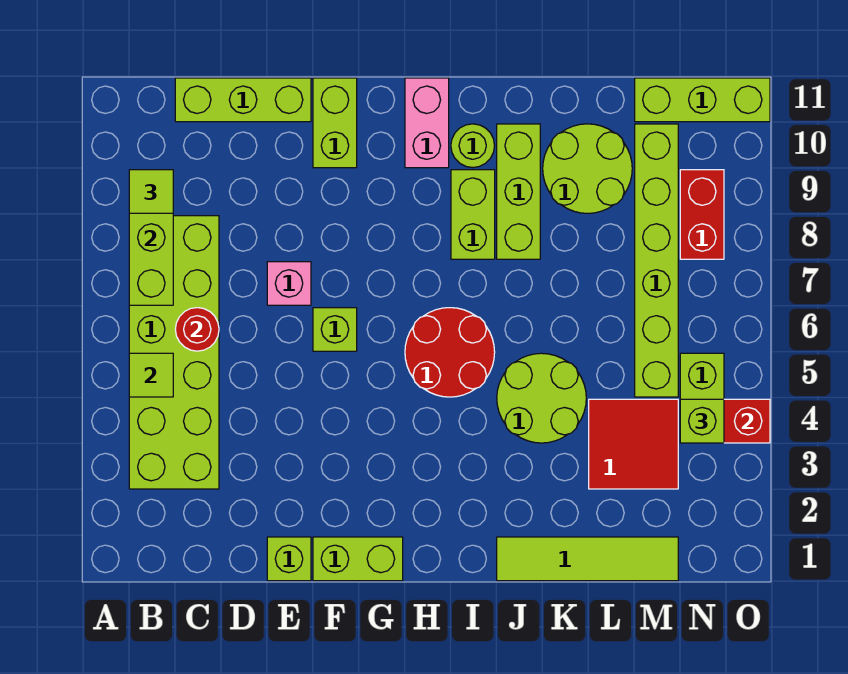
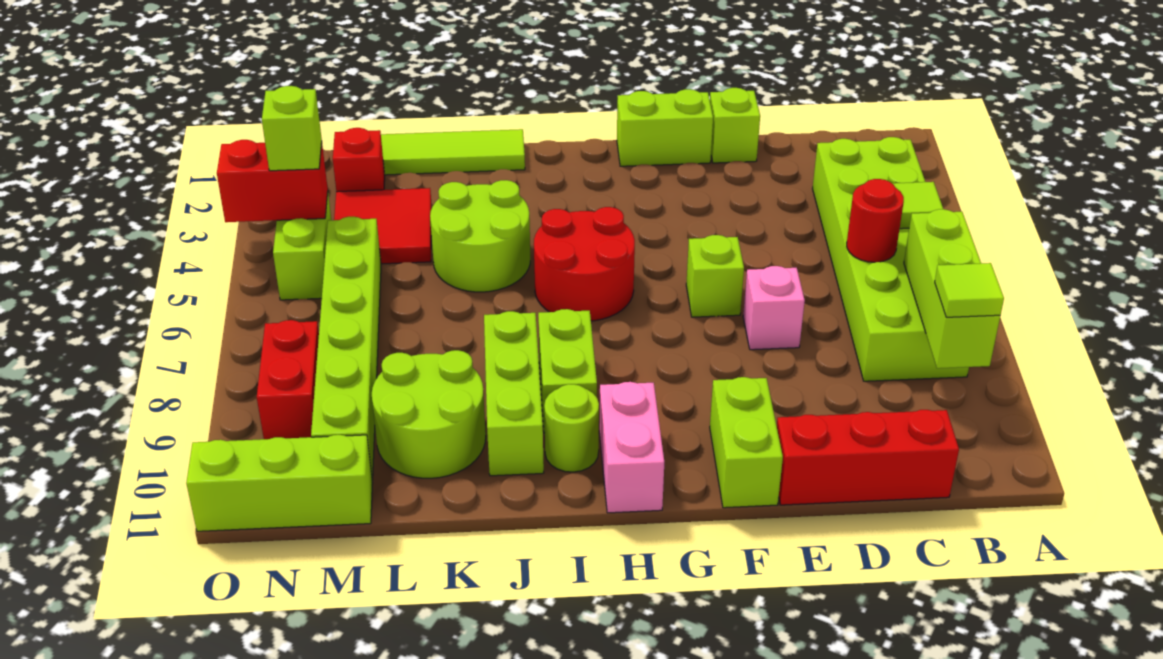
lime 1x3 brick [175,78,311,122] -> red 1x3 brick [777,410,959,505]
none -> red 1x1 brick [333,128,385,192]

